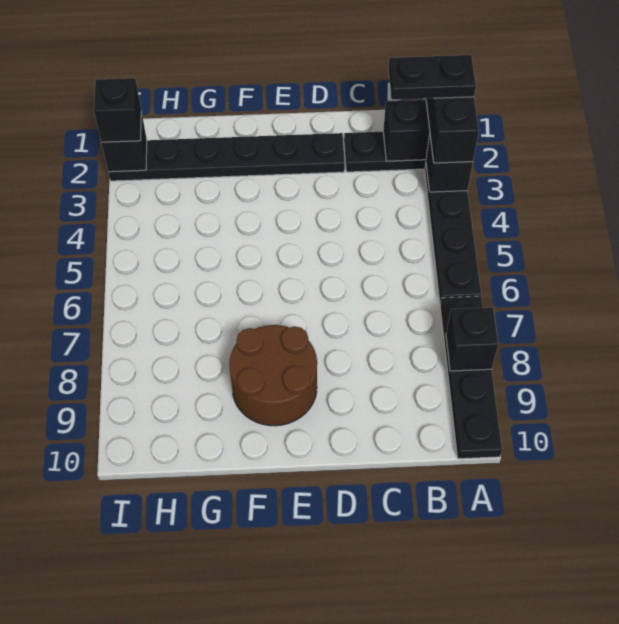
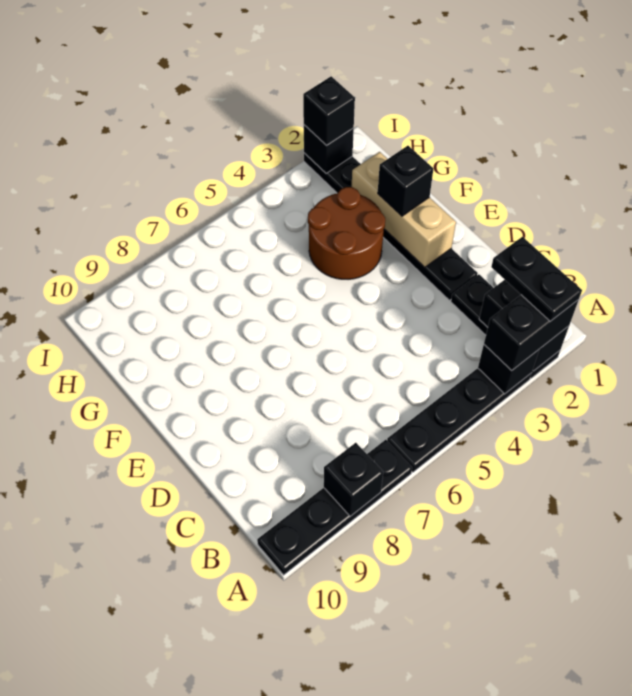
none -> tan 1x3 brick [352,152,456,267]
brown 2x2 round brick [229,325,317,426] -> brown 2x2 round brick moved to [308,187,385,279]
none -> black 1x1 brick [378,146,433,216]

